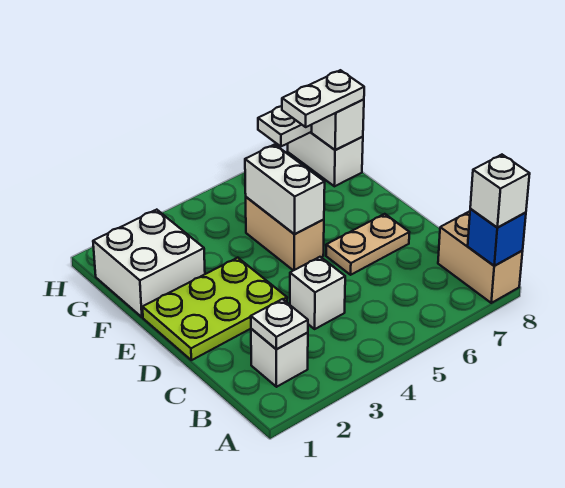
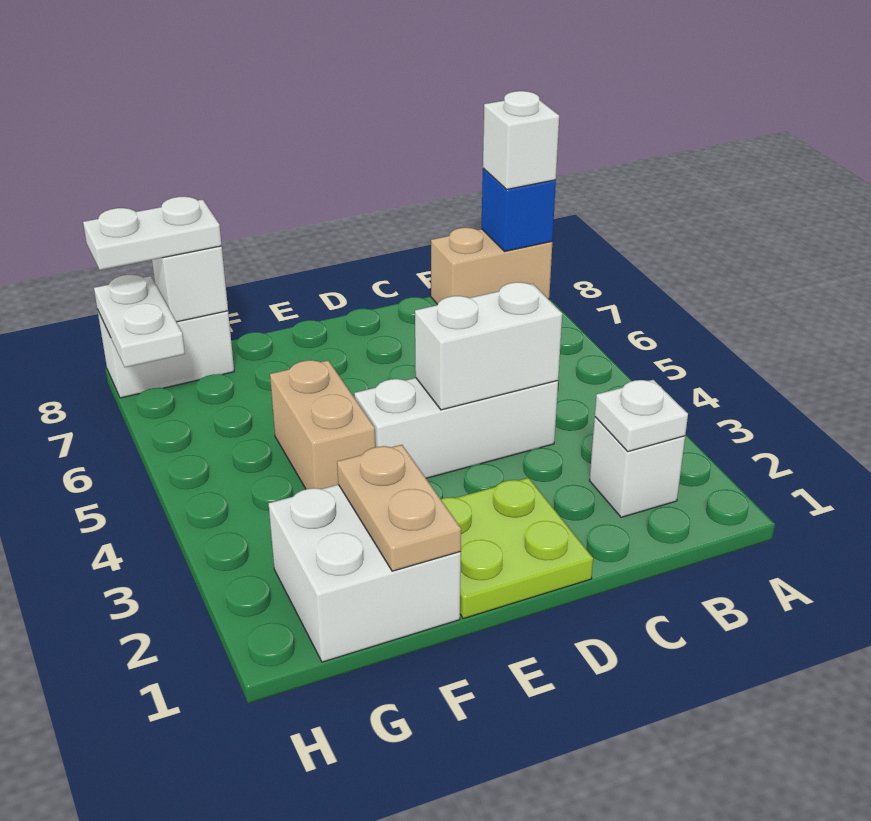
white 1x1 brick [290,257,345,329] -> white 1x3 brick [354,378,558,478]
lime 2x3 plate [142,258,287,360] -> lime 2x2 plate [441,478,593,619]
tan 1x2 plate [326,214,409,275] -> tan 1x2 plate moved to [337,445,461,571]
tan 1x2 brick [246,197,324,271] -> tan 1x2 brick turned to [270,360,375,489]
white 1x2 brick [245,145,325,234] -> white 1x2 brick moved to [415,282,562,410]
white 1x2 plate [282,70,364,127] -> white 1x2 plate turned to [83,197,222,270]

